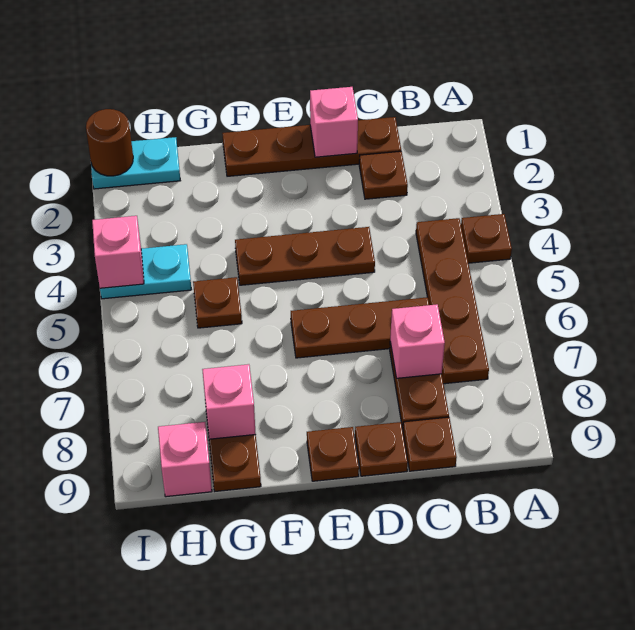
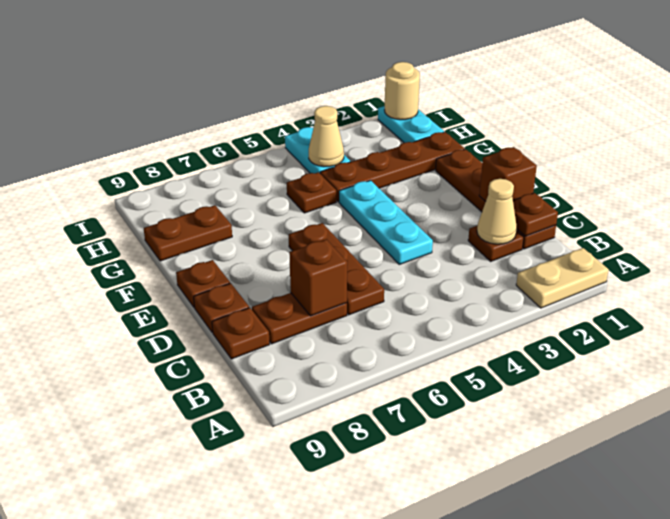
none -> tan 1x2 plate [516,248,609,308]
brown 1x1 plate [461,214,512,263] -> brown 1x1 plate moved to [513,193,558,236]
brown 1x4 plate [416,218,489,384] -> brown 1x4 plate moved to [320,132,465,202]
none -> tan 1x1 cone [477,179,517,244]
pink 1x1 brick [390,304,445,378] -> brown 1x1 brick [289,239,347,316]
pink 1x1 brick [310,87,358,157] -> brown 1x1 brick [479,147,537,202]
brown 1x3 plate [235,227,375,285] -> cyan 1x3 plate [339,180,433,264]
pink 1x1 brick [202,364,256,439] -> none
none -> tan 1x1 cone [309,106,344,167]
pink 1x1 brick [158,422,212,497] -> none
brown 1x1 round brick [86,109,133,176] -> tan 1x1 round brick [385,62,420,120]
pink 1x1 brick [92,216,144,288] -> none

